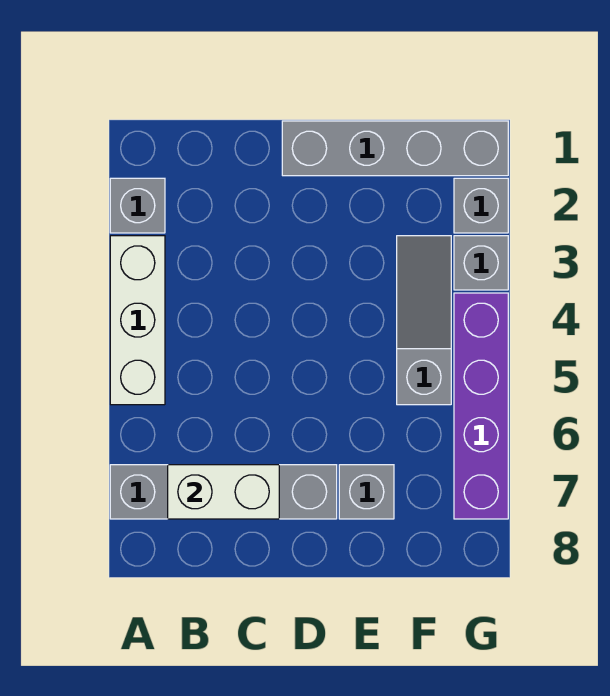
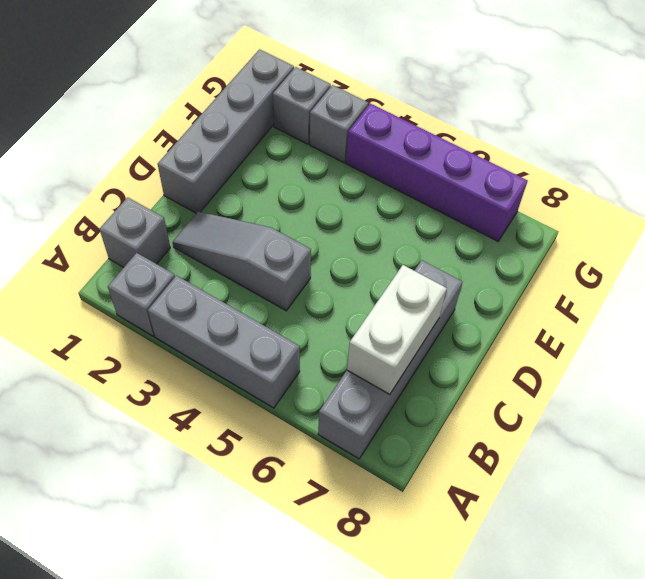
white 1x3 brick [110,236,165,405] -> grey 1x3 brick [148,276,300,408]
grey 1x1 brick [339,465,394,519] -> grey 1x1 brick moved to [100,197,170,267]
grey 1x3 slope [397,236,451,405] -> grey 1x3 slope moved to [173,212,311,311]

